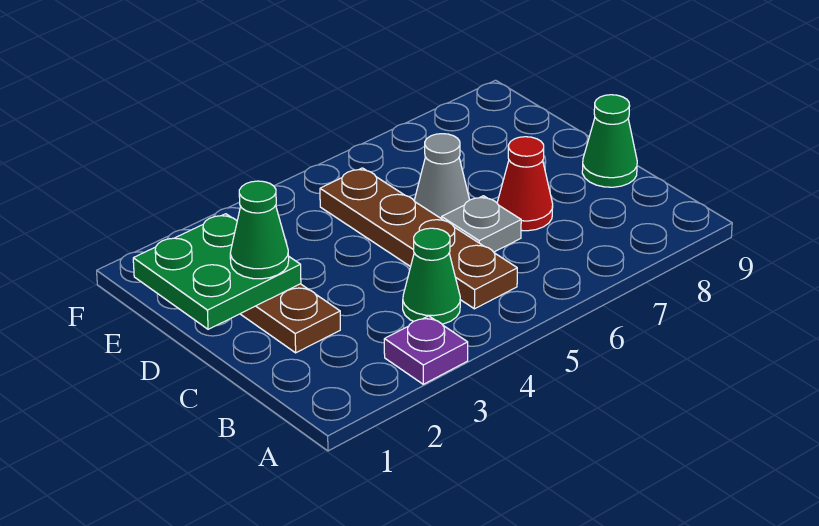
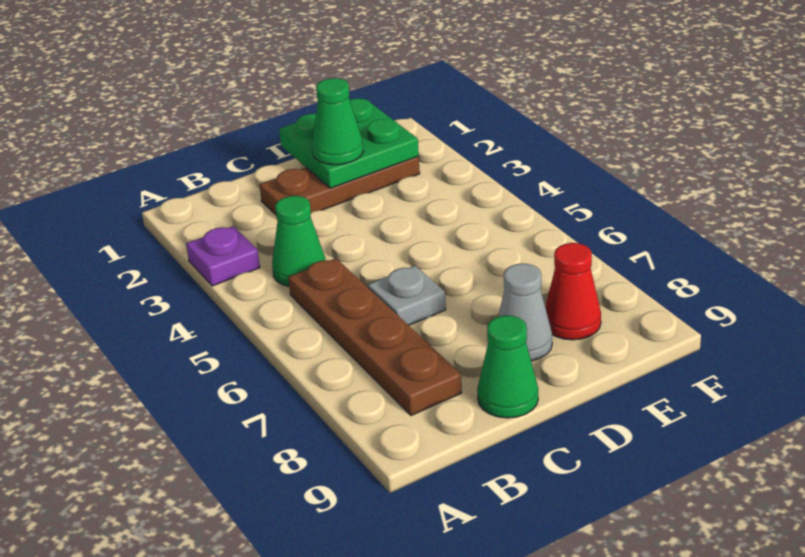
brown 1x4 plate [320,168,517,309] -> brown 1x4 plate turned to [288,258,462,416]
red 1x1 cone [497,137,553,231] -> red 1x1 cone moved to [545,243,601,340]
grey 1x1 cone [415,134,470,219] -> grey 1x1 cone moved to [498,264,552,361]

